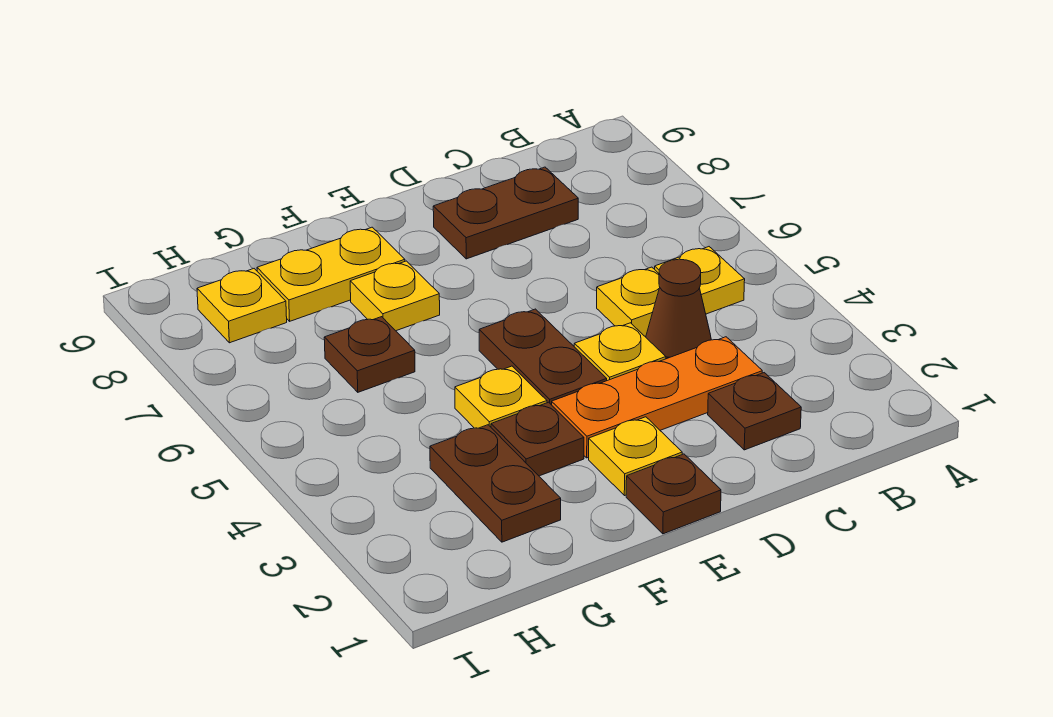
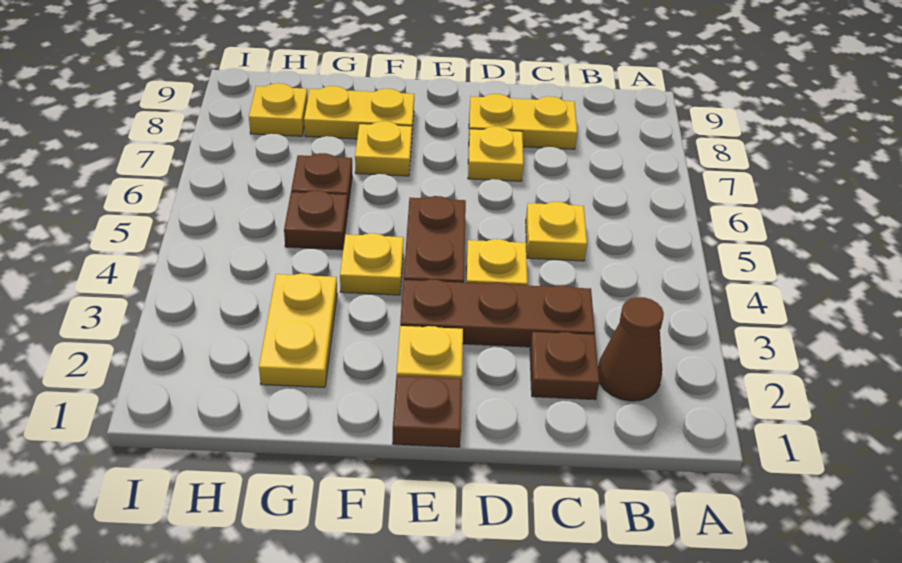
yellow 1x1 plate [655,247,745,314] -> yellow 1x1 plate moved to [468,126,524,181]
orange 1x3 plate [552,337,762,458] -> brown 1x3 plate [400,279,595,347]
brown 1x1 cone [646,259,711,359] -> brown 1x1 cone moved to [598,297,664,401]
brown 1x2 plate [433,167,578,259] -> yellow 1x2 plate [469,94,577,149]
brown 1x1 plate [491,402,584,476] -> brown 1x1 plate moved to [284,190,348,250]
brown 1x2 plate [430,425,561,542] -> yellow 1x2 plate [259,273,337,387]

